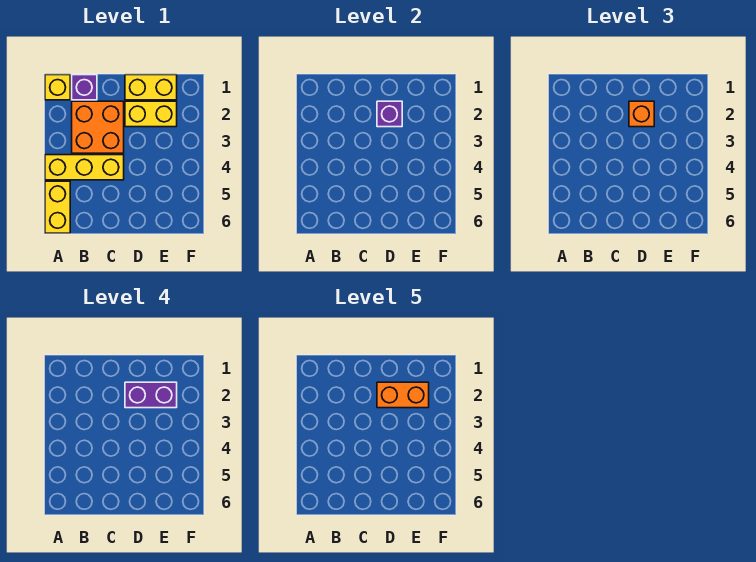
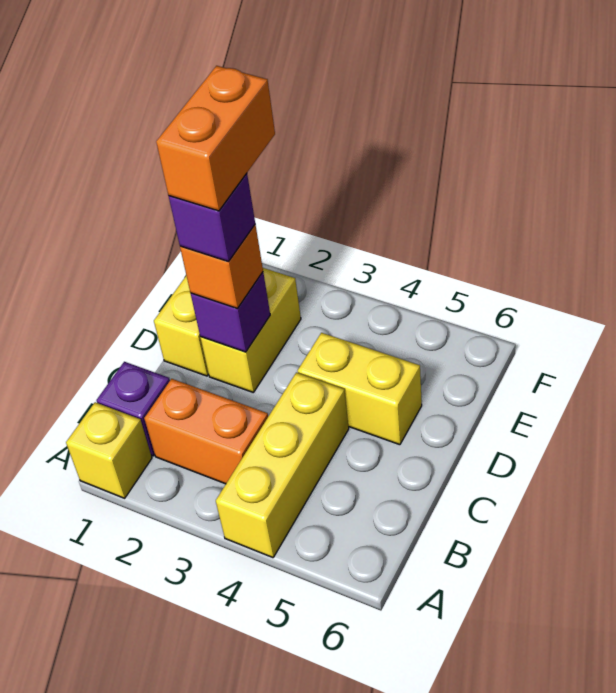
yellow 1x2 brick [45,181,70,233] -> yellow 1x2 brick moved to [298,333,422,445]
orange 2x2 brick [72,101,124,153] -> orange 1x2 brick [144,379,268,484]
purple 1x2 brick [125,382,177,408] -> purple 1x1 brick [169,173,255,262]

